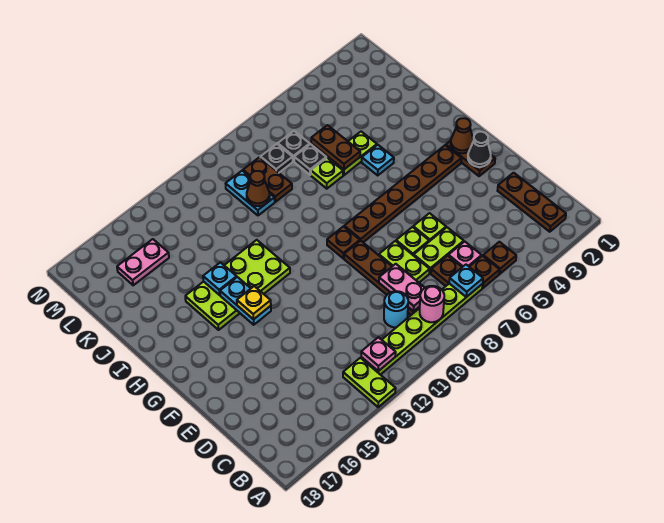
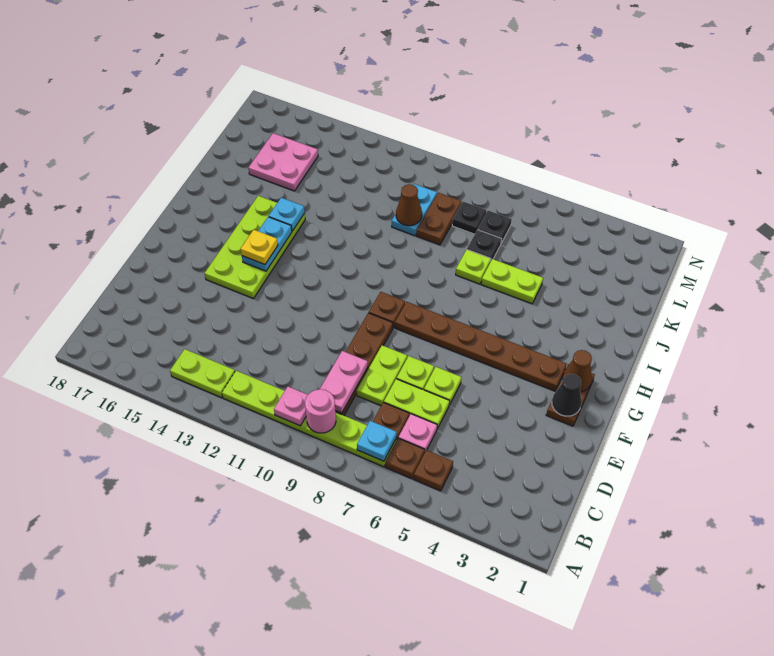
lime 1x2 plate [343,358,396,407] -> lime 1x2 plate turned to [170,349,235,398]
brown 1x3 plate [497,173,566,232] -> none
pink 1x1 plate [361,337,396,371] -> pink 1x1 plate moved to [274,387,308,426]
cyan 1x1 round brick [384,291,408,327] -> none
lime 2x4 plate [185,240,290,330] -> lime 2x4 plate turned to [205,196,305,299]
cyan 1x1 plate [362,145,394,175] -> none
brown 1x2 plate [311,125,360,169] -> none
pink 1x2 plate [117,239,169,285] -> pink 2x2 plate [248,133,318,191]

